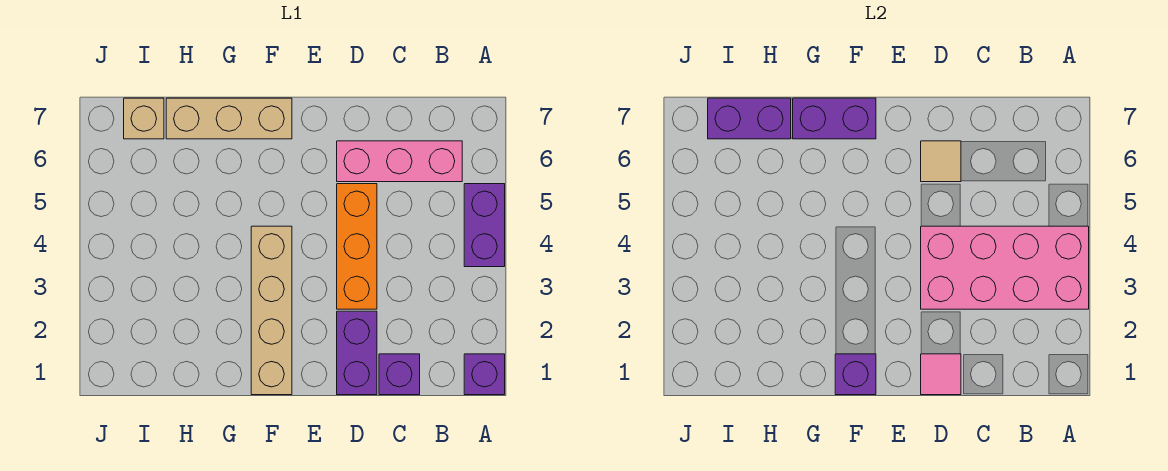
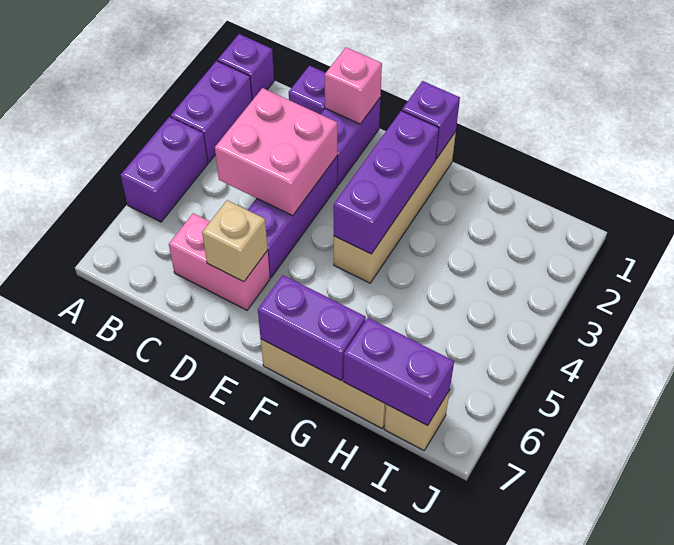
none -> purple 1x2 brick [171,61,252,163]
pink 2x4 brick [921,226,1089,309] -> pink 2x2 brick [215,88,337,216]
pink 1x3 brick [337,141,462,182] -> pink 1x2 brick [169,213,270,310]
pink 1x1 tile [921,354,961,395] -> pink 1x1 brick [325,47,382,124]
orange 1x3 brick [337,184,377,309] -> purple 1x3 brick [248,157,337,277]
tan 1x1 tile [921,141,961,182] -> tan 1x1 brick [202,200,268,282]
none -> purple 1x3 brick [334,111,439,254]

